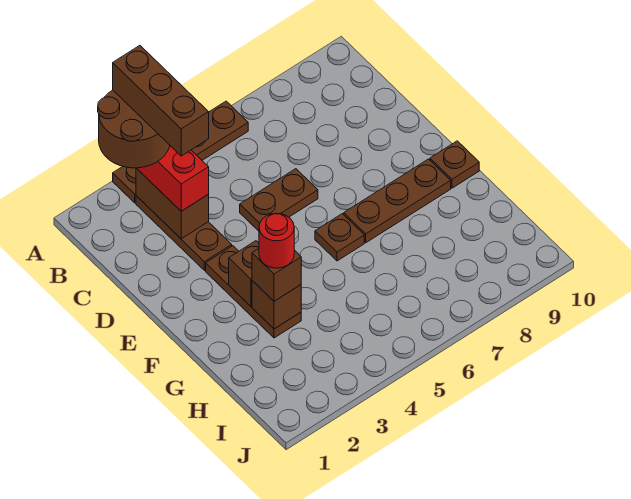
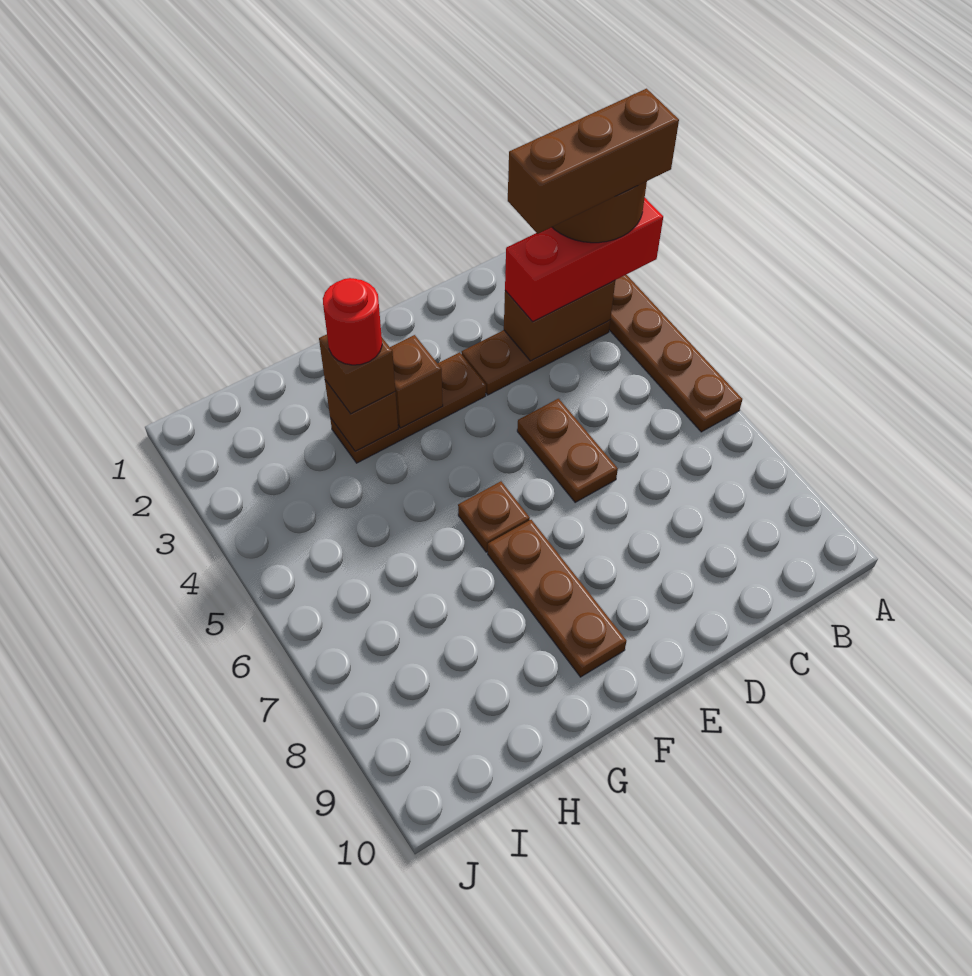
brown 1x1 plate [430,141,479,188] -> none

